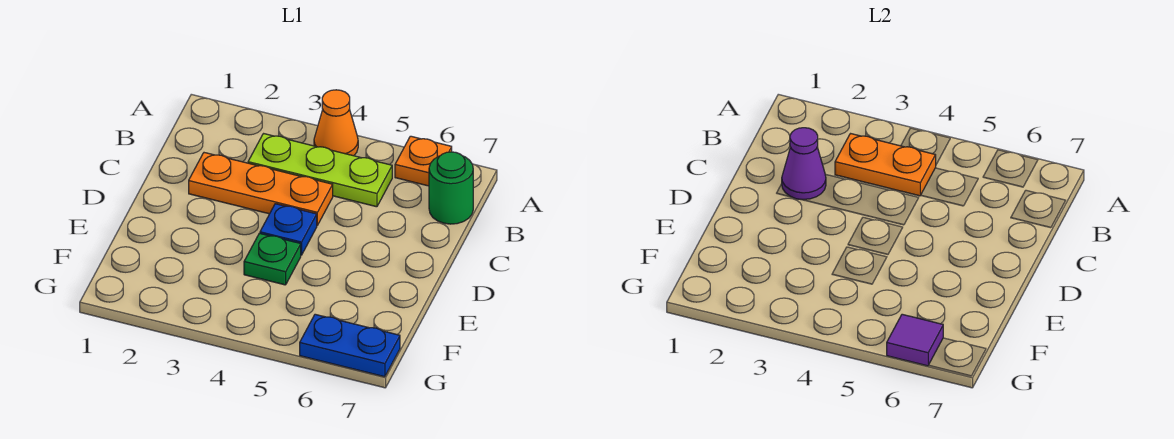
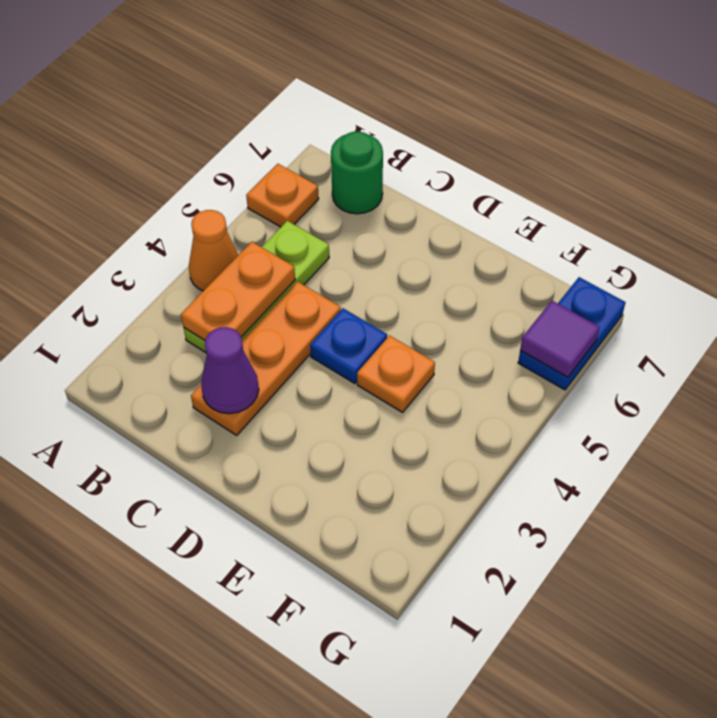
green 1x1 plate [244,233,301,285] -> orange 1x1 plate [357,336,435,412]

